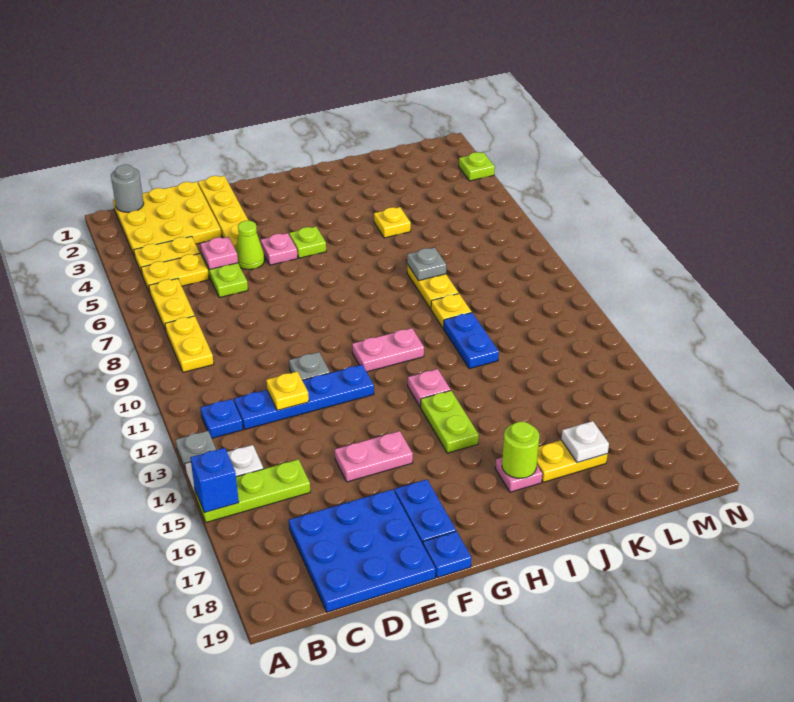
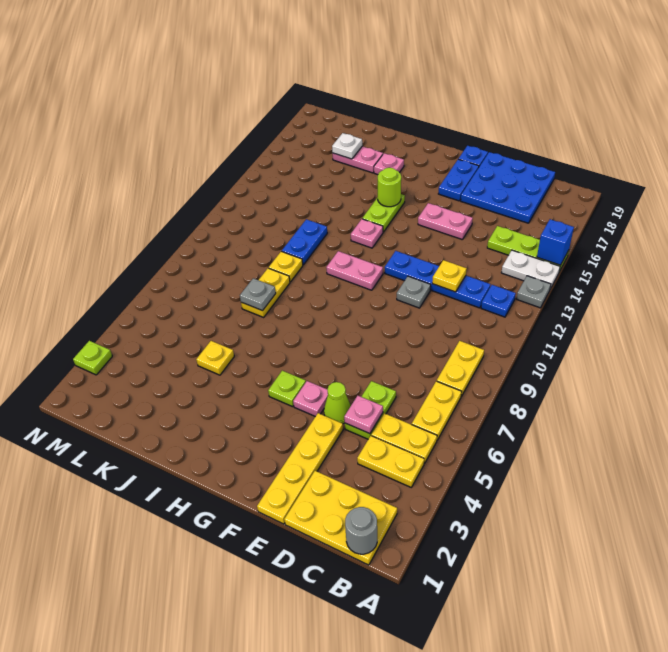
yellow 3x3 plate [113,182,222,257] -> yellow 2x3 plate [284,471,397,565]
lime 1x1 round brick [502,422,539,478] -> lime 1x1 round brick moved to [378,168,401,207]
yellow 1x2 plate [537,440,608,482] -> pink 1x2 plate [333,146,383,173]

